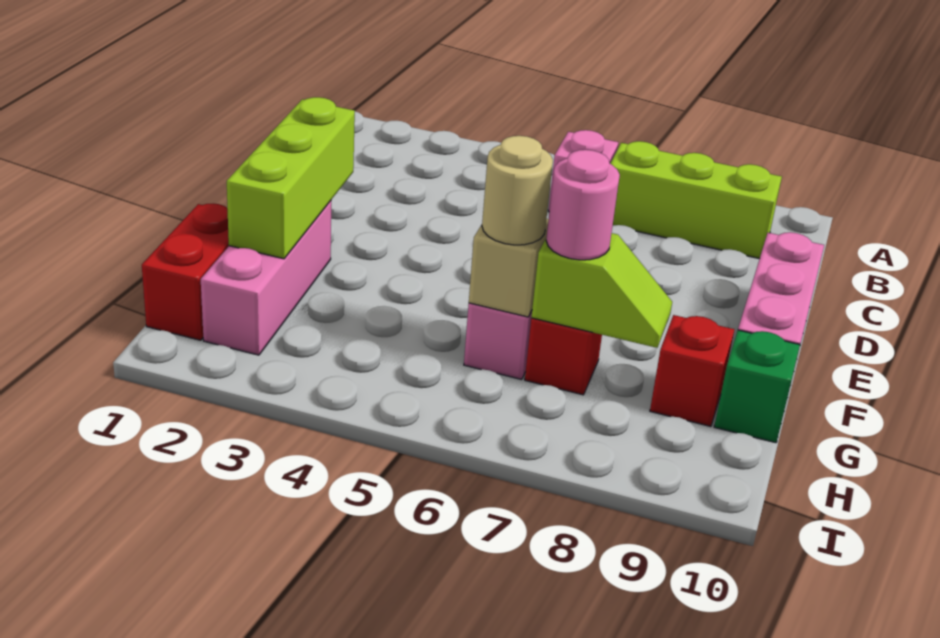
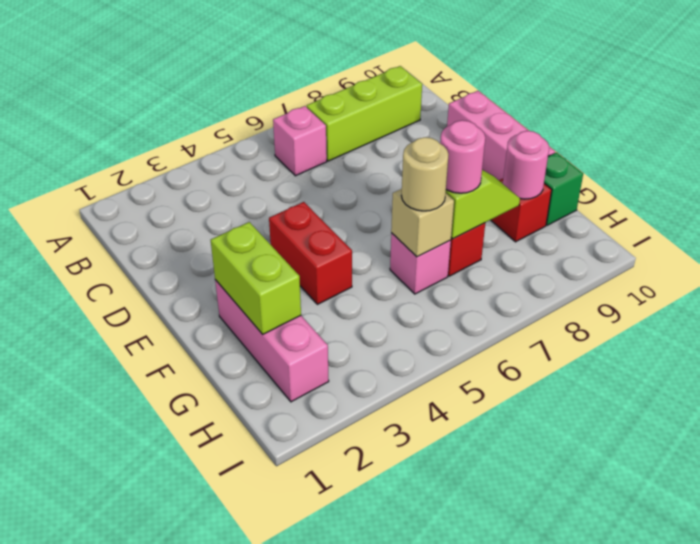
lime 1x3 brick [227,97,355,259] -> lime 1x2 brick [211,222,301,334]
red 1x2 brick [142,204,229,340] -> red 1x2 brick moved to [269,202,352,304]
none -> pink 1x1 round brick [503,131,549,199]

